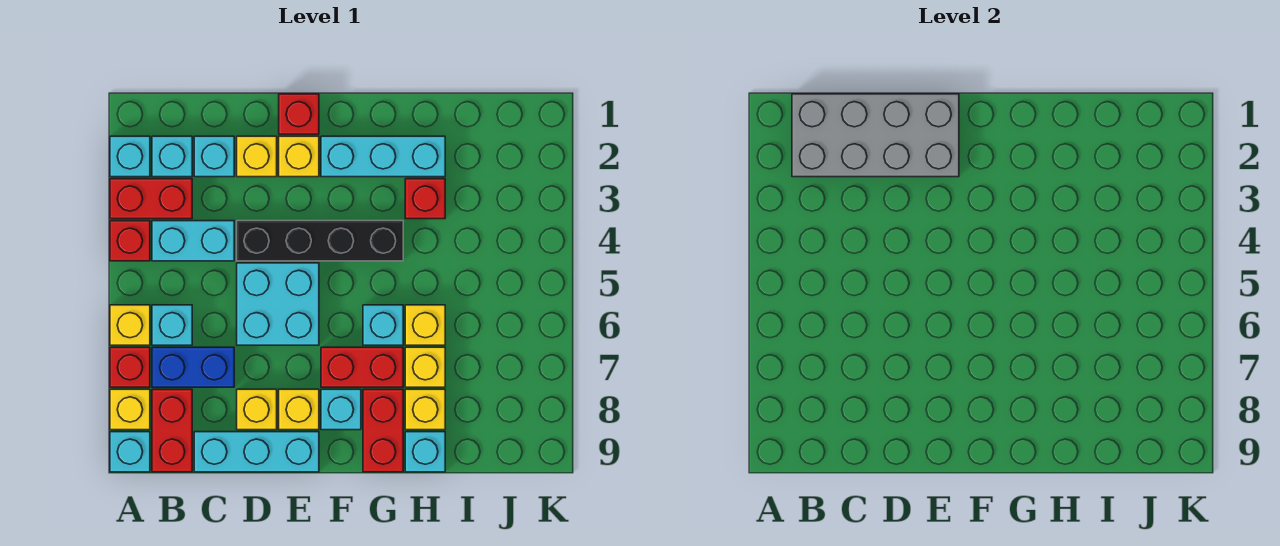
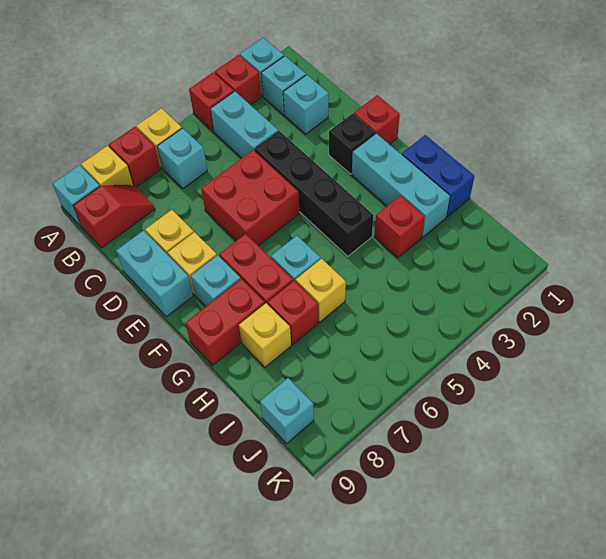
red 1x2 brick [110,179,192,219] -> red 1x1 brick [215,55,261,105]
grey 2x4 brick [792,94,959,177] -> none
blue 1x2 brick [152,347,234,387] -> blue 1x2 brick moved to [402,135,475,217]
red 1x2 brick [152,389,192,472] -> red 1x2 slope [73,185,155,248]
cyan 1x3 brick [194,432,319,472] -> cyan 1x2 brick [116,230,193,317]
yellow 1x1 brick [237,136,277,177] -> none
cyan 2x2 brick [237,263,319,345] -> red 2x2 brick [201,150,299,246]
yellow 1x1 brick [279,136,319,177] -> black 1x1 brick [329,114,375,174]
yellow 1x1 brick [405,347,445,387] -> red 1x1 brick [268,281,318,344]
cyan 1x1 brick [405,432,445,472] -> cyan 1x1 brick moved to [260,378,314,443]

